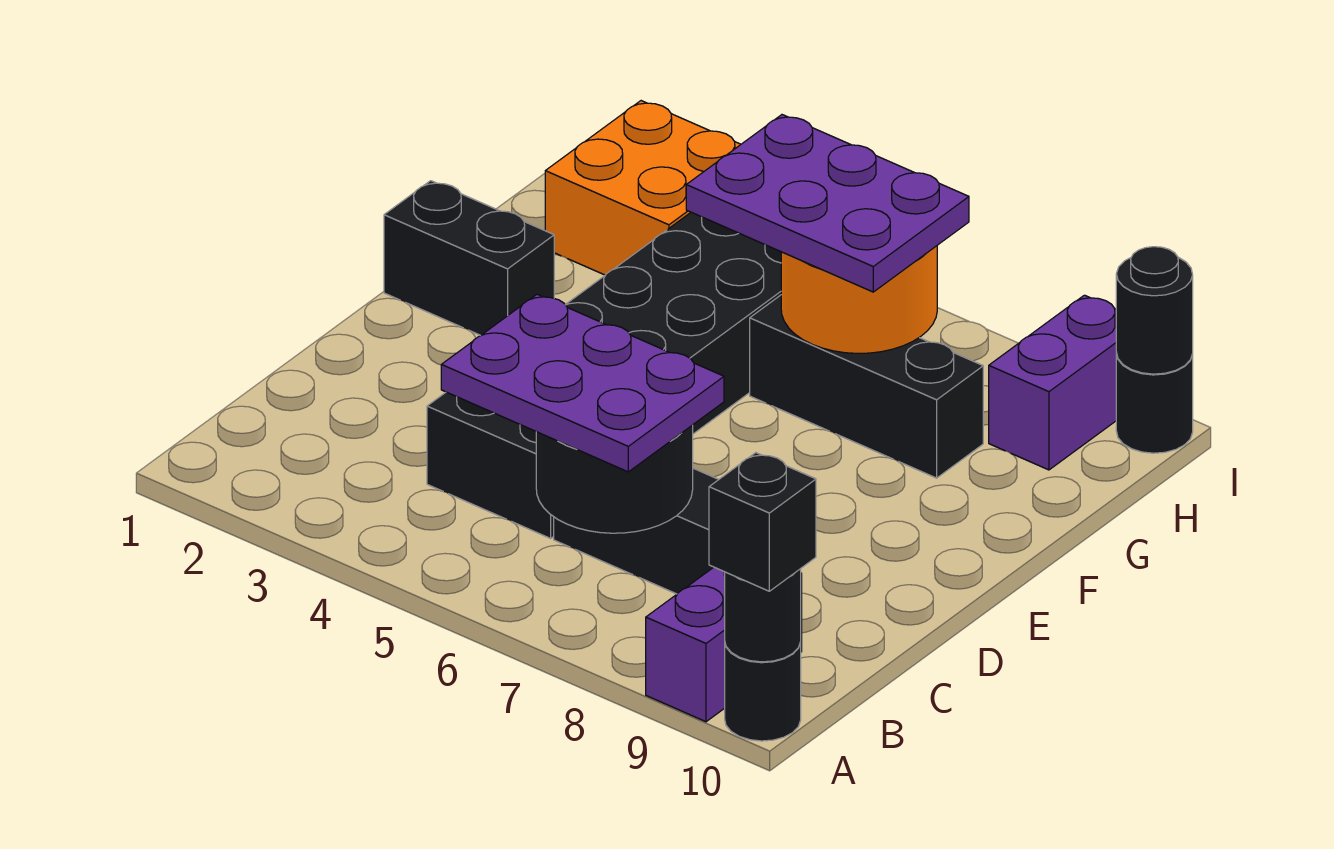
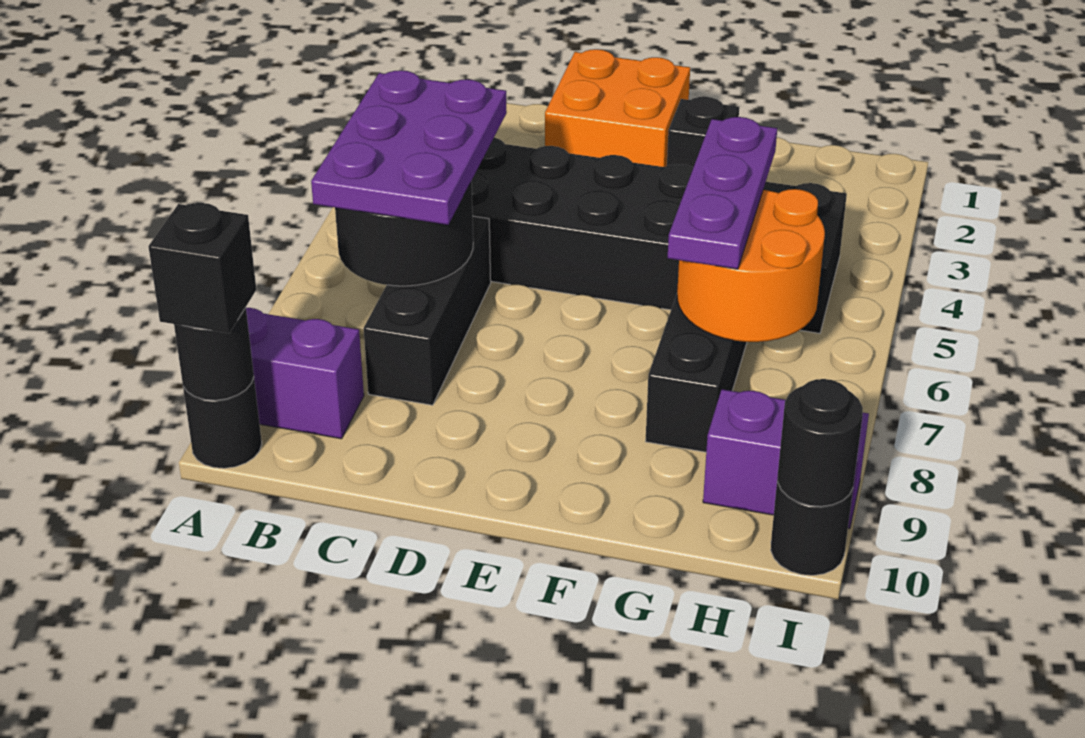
black 1x2 brick [384,181,554,335] -> black 1x1 brick [667,97,739,168]
purple 2x3 plate [686,115,969,292] -> purple 1x3 plate [668,117,777,269]
orange 2x2 brick [545,101,741,275] -> orange 2x2 brick moved to [545,49,690,167]

